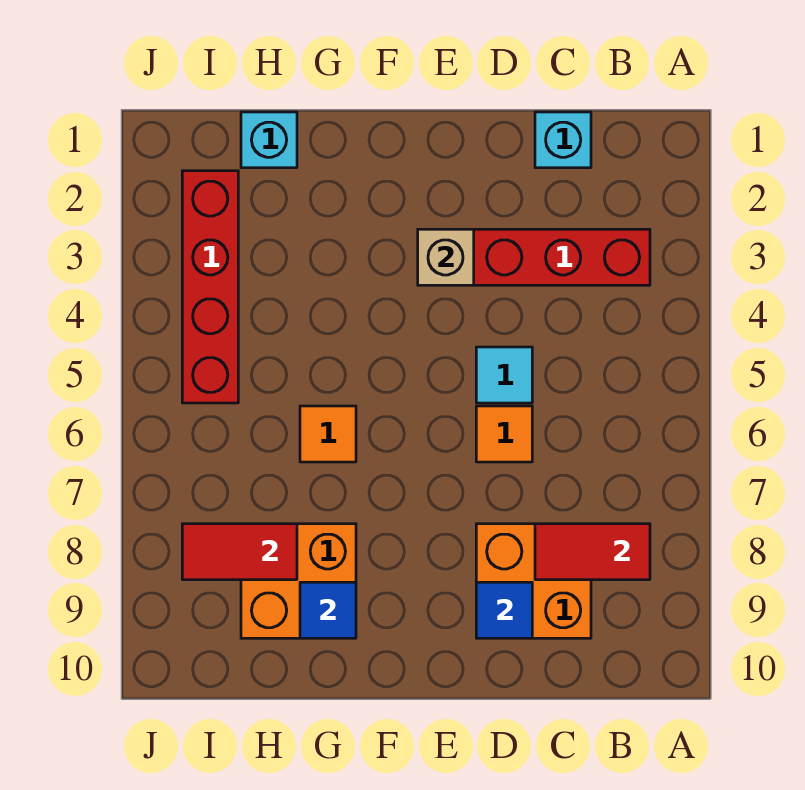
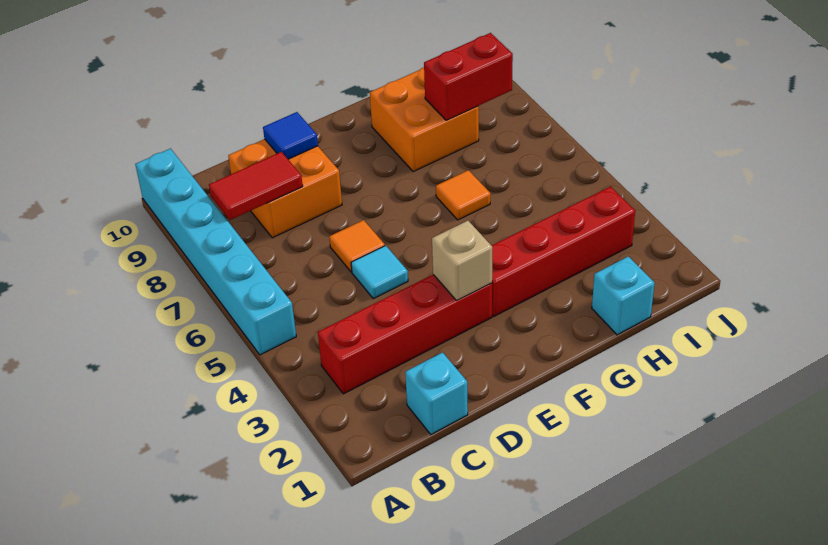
none -> cyan 1x6 brick [135,149,296,355]
blue 1x1 tile [300,582,356,638] -> none
red 1x2 tile [182,524,297,580] -> red 1x2 brick [424,33,513,120]
red 1x4 brick [182,171,238,403] -> red 1x4 brick turned to [492,187,635,316]

